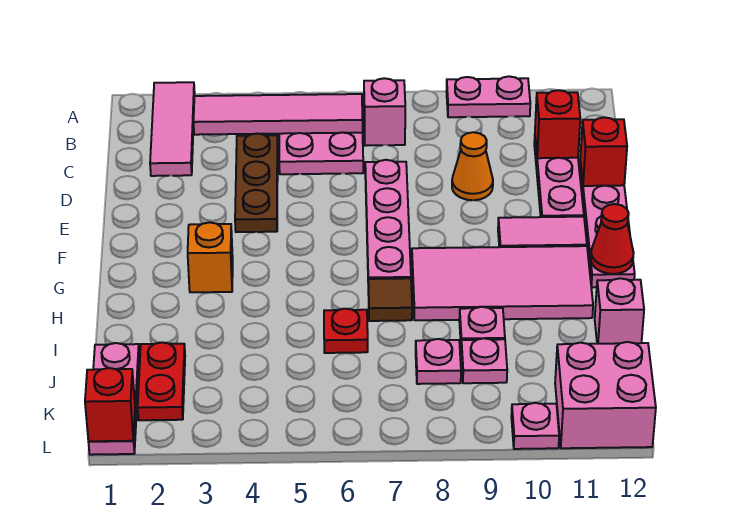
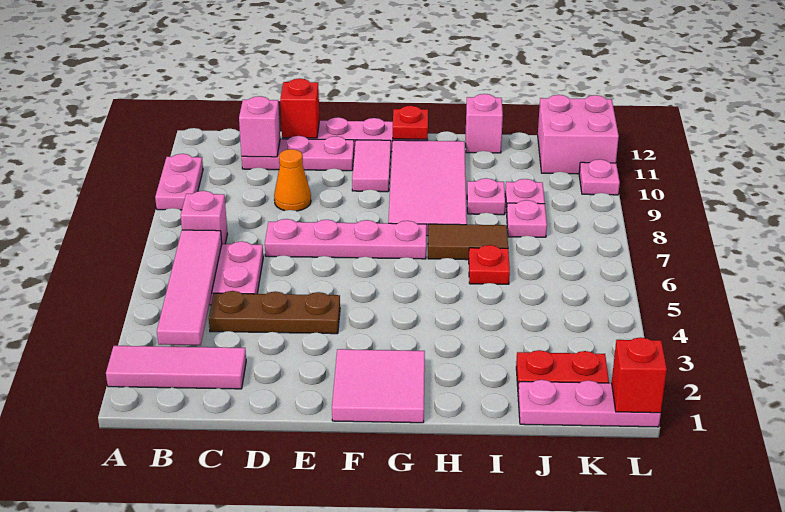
red 1x1 brick [535,90,580,158] -> pink 1x1 brick [239,96,280,157]
none -> pink 2x2 tile [332,349,425,423]
orange 1x1 brick [188,222,233,292] -> none
red 1x1 cone [591,204,634,274] -> red 1x1 plate [393,106,428,139]
brown 1x1 tile [368,278,412,321] -> brown 1x2 tile [428,224,508,260]

